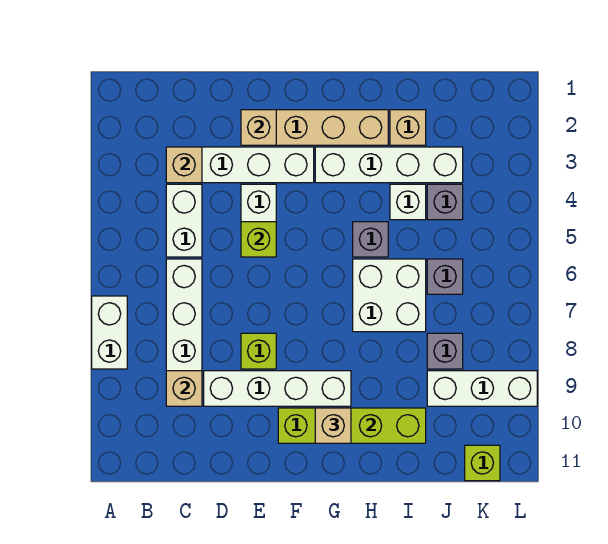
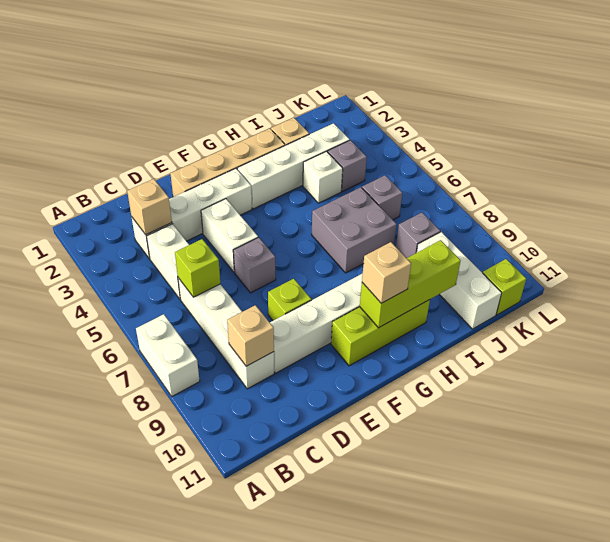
tan 1x1 brick [241,110,276,145] -> none
lime 1x1 brick [241,222,276,257] -> lime 1x1 brick moved to [175,239,220,297]
grey 1x1 brick [353,222,388,257] -> grey 1x1 brick moved to [233,237,276,293]
white 2x2 brick [353,259,426,332] -> grey 2x2 brick [312,187,397,273]
white 1x3 brick [427,371,537,406] -> white 1x3 brick turned to [417,232,502,329]

